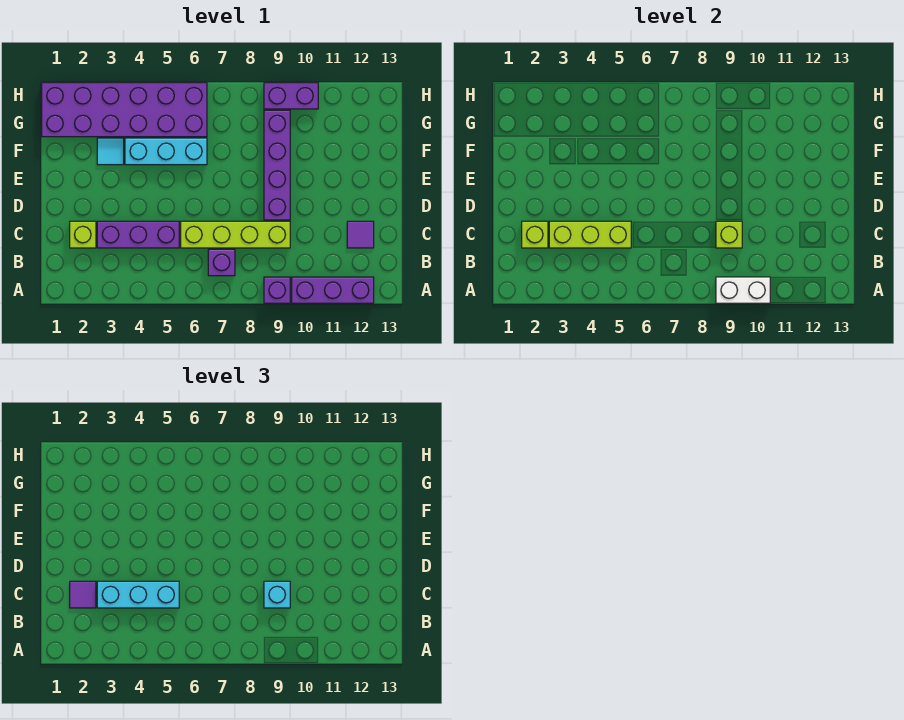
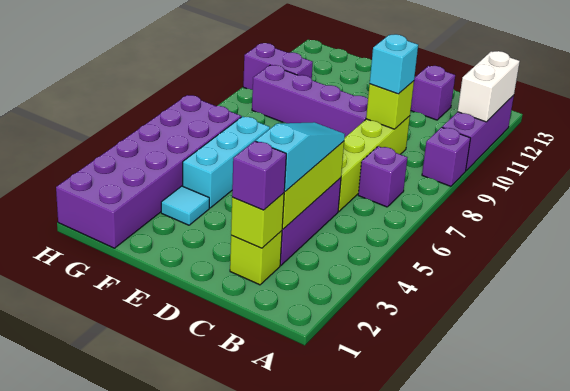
white 1x2 brick [716,277,770,303] -> white 1x2 brick moved to [458,51,520,122]
purple 1x1 tile [70,581,96,608] -> purple 1x1 brick [232,141,286,210]
cyan 1x3 brick [97,581,179,608] -> cyan 1x3 slope [256,122,345,191]
purple 1x1 tile [347,221,374,248] -> purple 1x1 brick [411,66,455,120]
purple 1x2 brick [264,83,318,109] -> purple 1x2 brick turned to [243,43,313,90]

